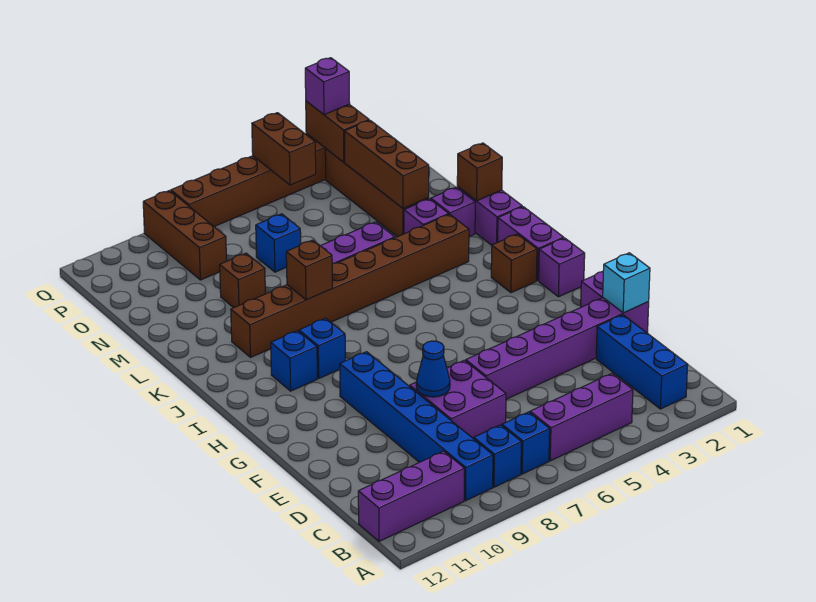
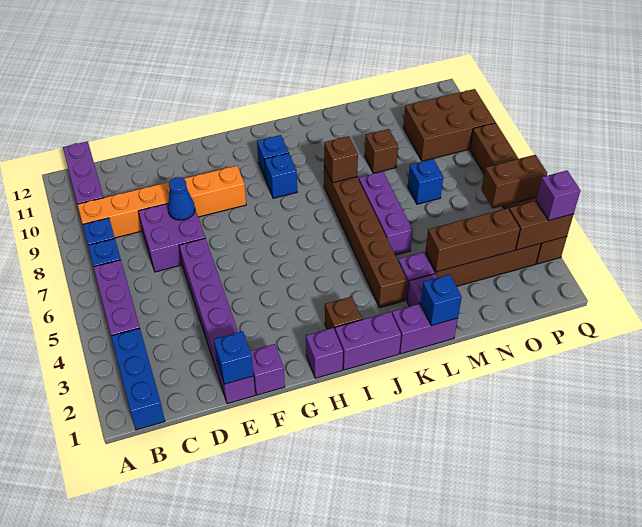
blue 1x3 brick [596,315,688,409] -> blue 1x3 brick turned to [111,328,165,430]
blue 1x6 brick [340,352,493,501] -> orange 1x6 brick [77,166,246,238]
cyan 1x1 brick [603,253,650,313] -> blue 1x1 brick [214,331,253,384]
brown 1x8 brick [231,214,469,357] -> brown 1x6 brick [324,166,407,308]
brown 1x1 brick [457,143,502,201] -> blue 1x1 brick [420,274,462,326]
brown 1x3 brick [143,191,227,280] -> brown 2x3 brick [403,89,496,161]

